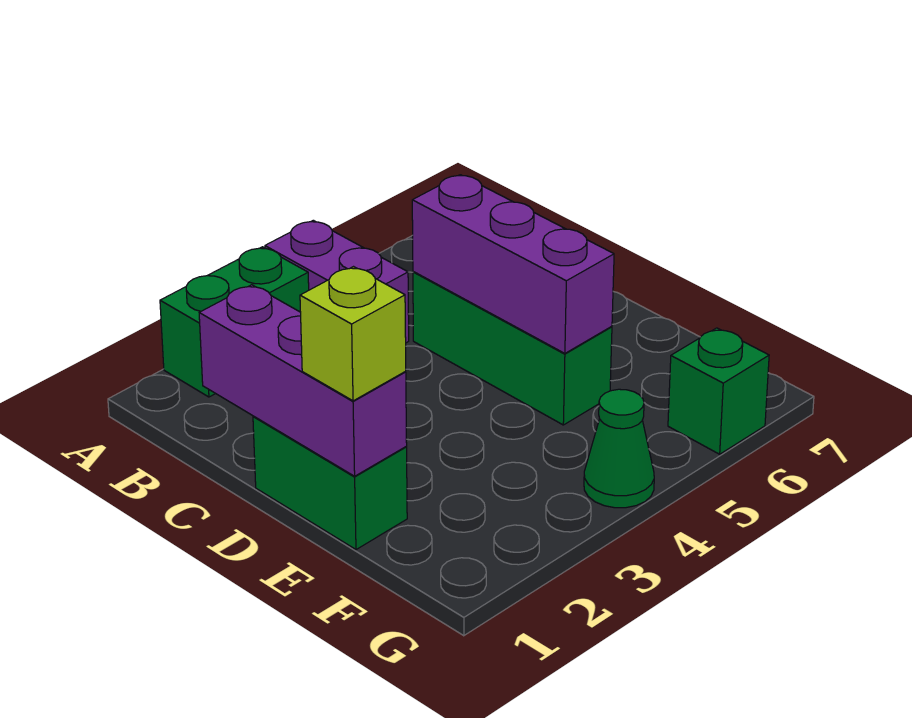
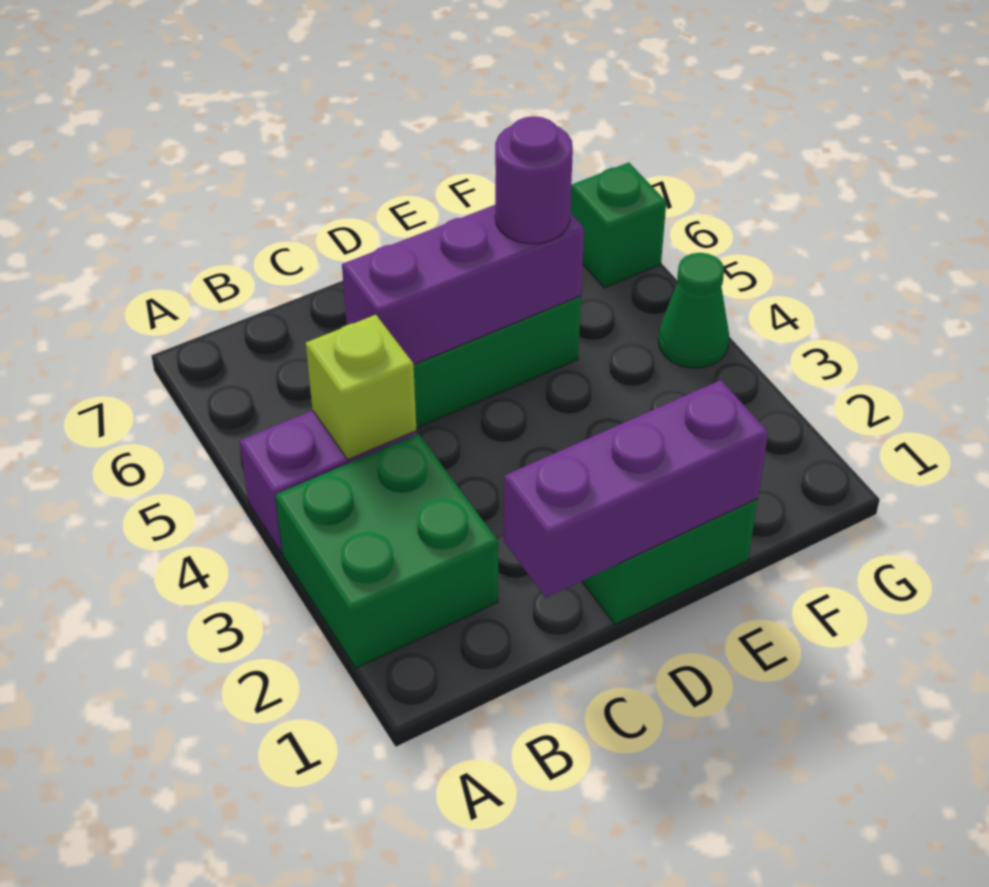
green 1x2 brick [160,247,309,397] -> green 2x2 brick [275,434,498,668]
lime 1x1 brick [300,267,406,401] -> lime 1x1 brick moved to [306,315,416,459]
none -> purple 1x1 round brick [495,116,573,244]

